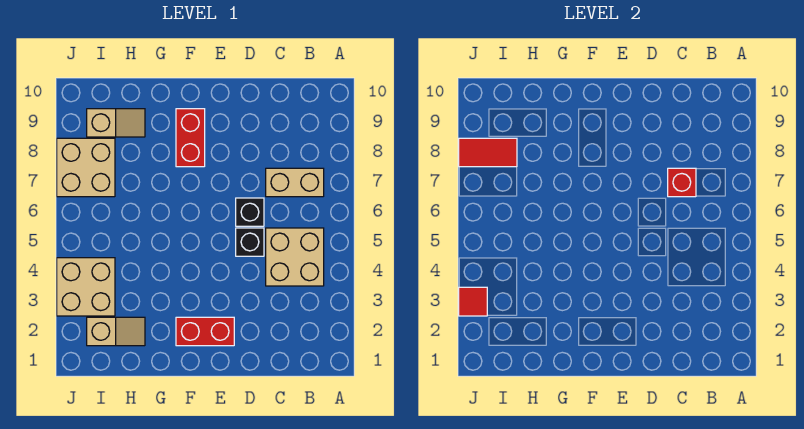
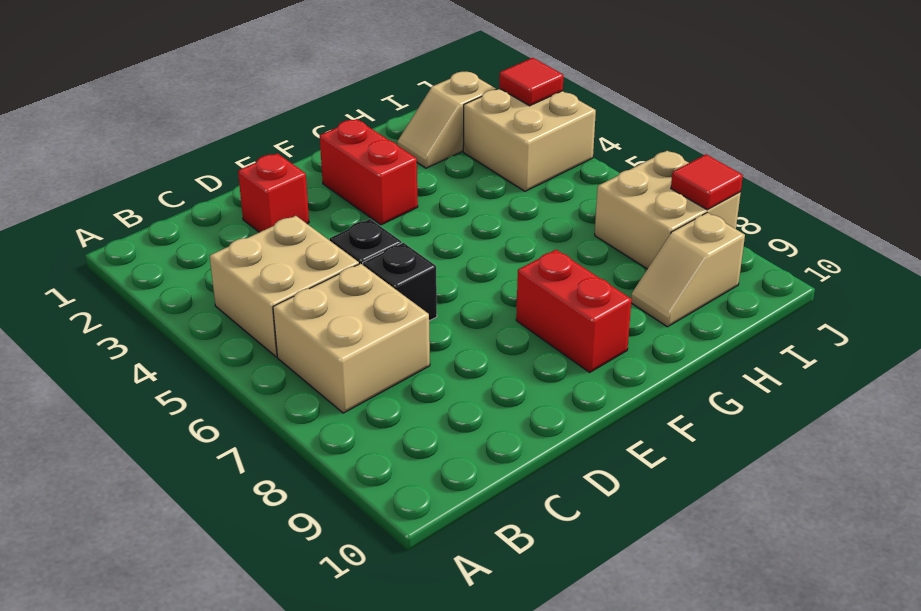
tan 1x2 brick [266,168,324,197] -> tan 2x2 brick [273,264,430,413]
red 1x1 brick [668,168,696,197] -> red 1x1 brick moved to [238,153,309,232]
red 1x2 brick [176,317,234,346] -> red 1x2 brick turned to [320,119,418,225]
red 1x2 tile [459,138,517,167] -> red 1x1 tile [671,154,743,210]

